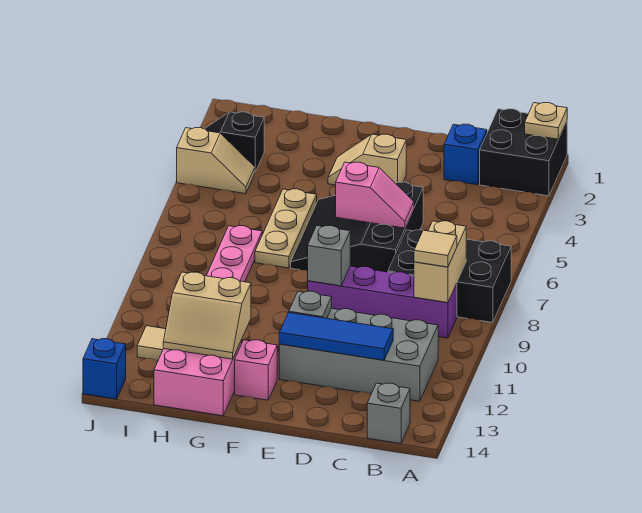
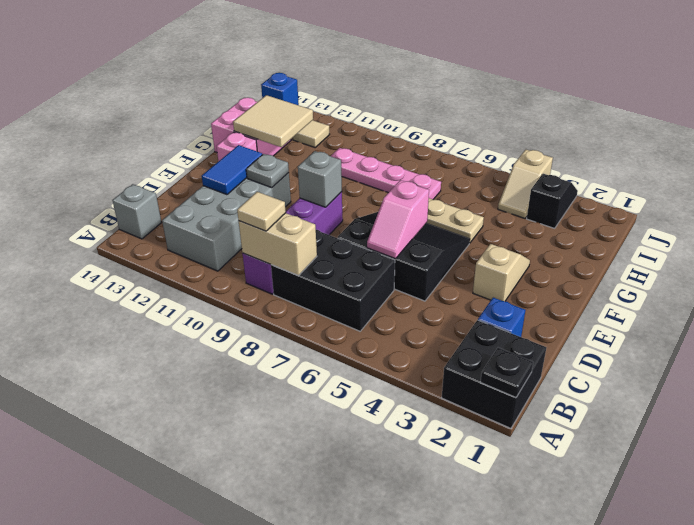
tan 1x1 plate [525,103,567,139] -> black 1x1 plate [480,348,533,398]
black 2x3 brick [388,230,511,323] -> black 2x3 brick turned to [271,230,395,331]
blue 1x3 tile [279,312,393,360] -> blue 1x2 tile [202,145,262,195]
tan 2x2 slope [163,272,251,359] -> tan 2x2 tile [233,95,313,147]

